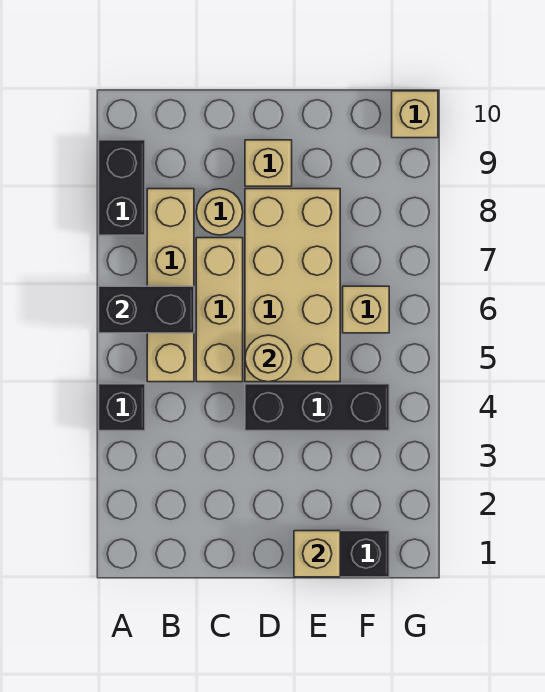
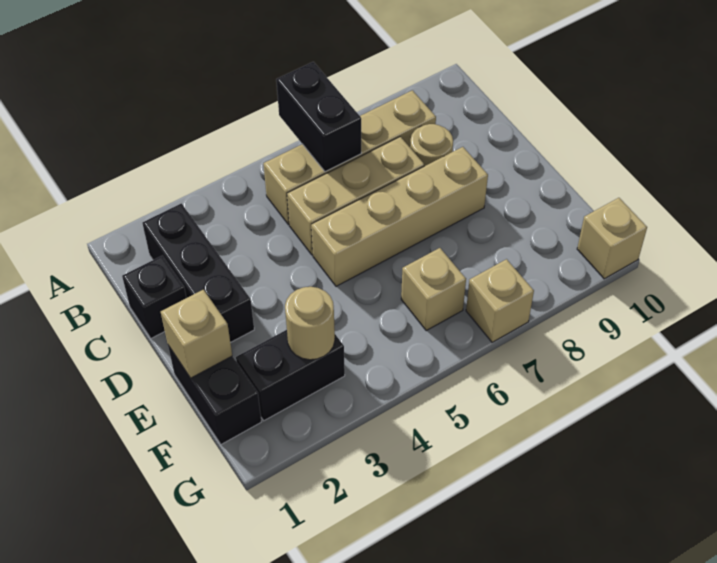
black 1x1 brick [99,384,145,431] -> black 1x1 brick moved to [122,256,186,338]
black 1x2 brick [99,140,145,235] -> black 1x2 brick moved to [236,330,345,421]
black 1x3 brick [245,384,389,431] -> black 1x3 brick moved to [142,203,254,343]
tan 2x4 brick [245,189,340,382] -> tan 1x4 brick [311,147,488,286]
tan 1x1 round brick [245,335,292,382] -> tan 1x1 round brick moved to [285,287,335,360]
tan 1x1 brick [245,140,292,186] -> tan 1x1 brick moved to [466,259,534,342]

